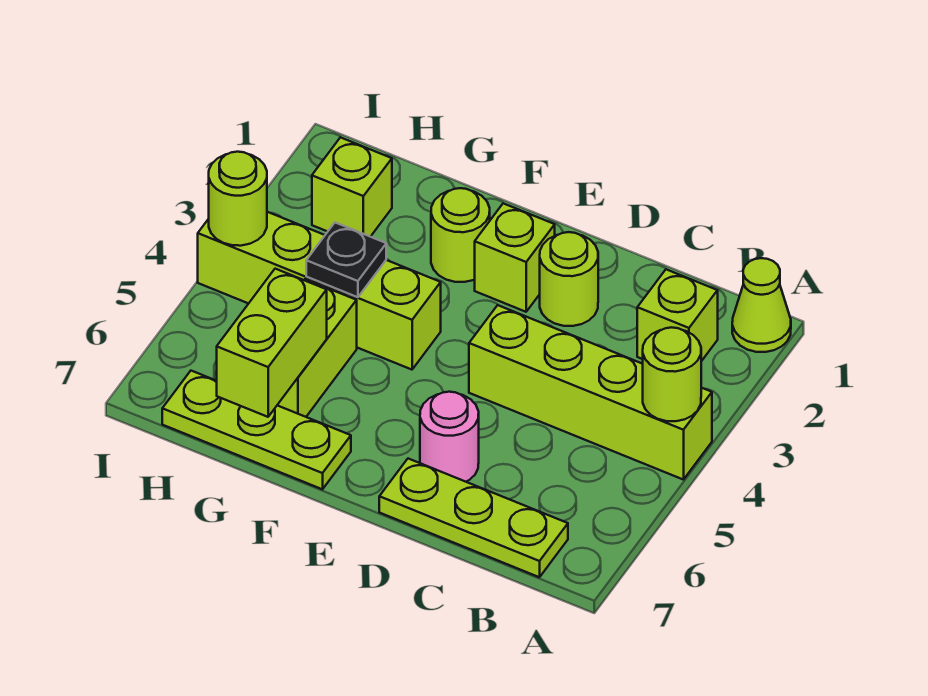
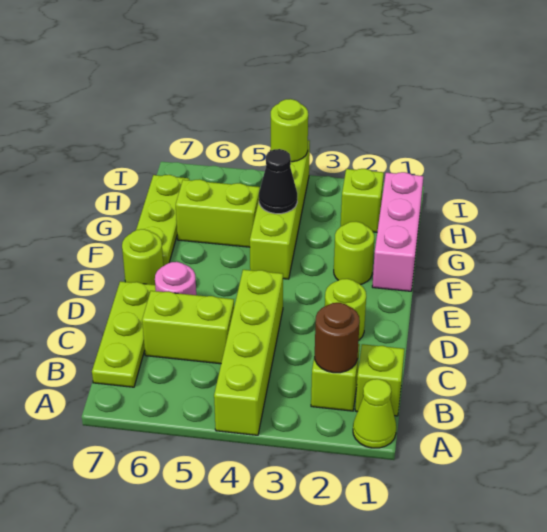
lime 1x1 round brick [643,327,701,421] -> lime 1x1 round brick moved to [122,229,163,285]
none -> brown 1x1 round brick [315,303,360,373]
lime 1x1 brick [475,203,555,312] -> lime 1x1 brick moved to [355,344,404,416]
none -> pink 1x3 brick [372,172,423,291]
black 1x1 plate [306,223,386,297] -> black 1x1 cone [259,149,297,214]
lime 1x2 brick [217,269,327,417] -> lime 1x2 brick moved to [142,291,234,364]

